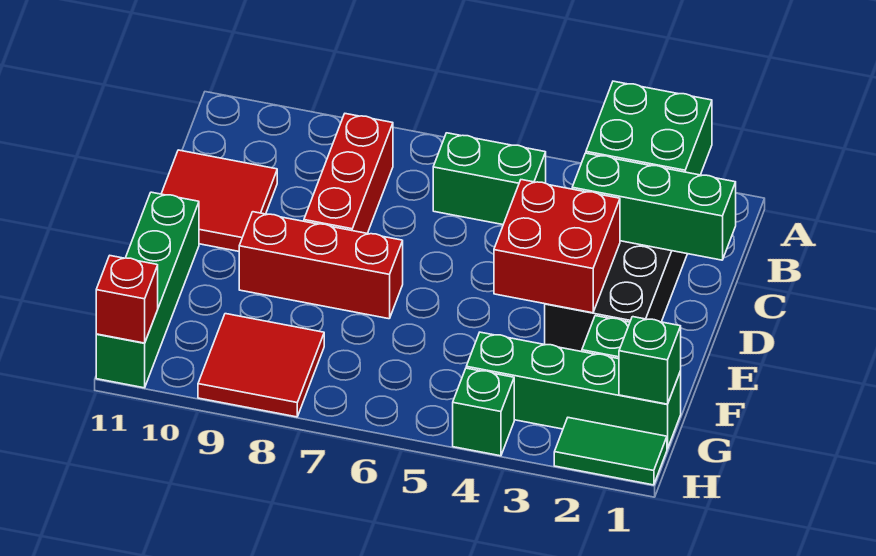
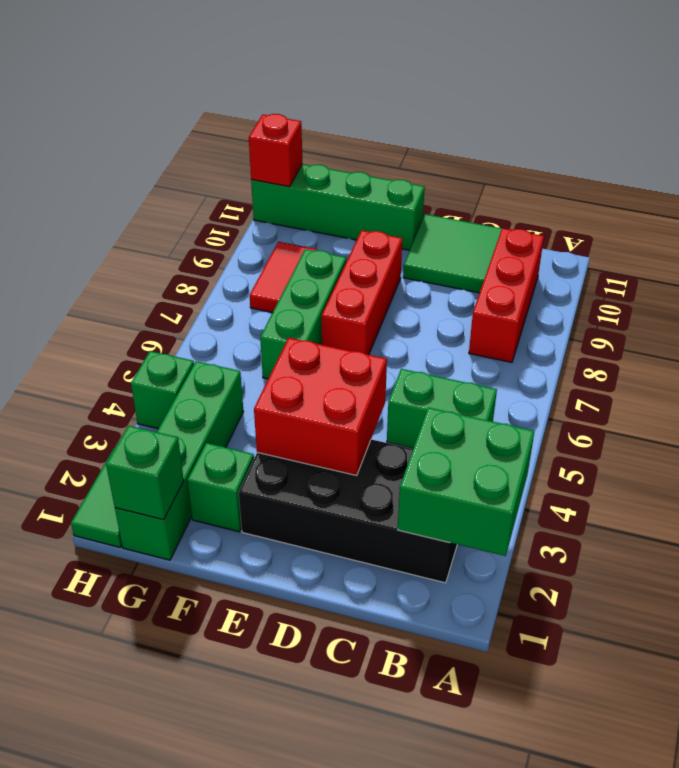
green 1x2 brick [433,133,546,225] -> green 1x2 brick turned to [387,369,497,448]
red 1x3 brick [304,114,393,233] -> red 1x3 brick turned to [469,228,544,362]
green 1x3 brick [572,153,736,260] -> green 1x3 brick moved to [260,249,346,379]
red 2x2 tile [161,150,277,251] -> green 2x2 tile [403,214,502,293]
red 2x2 tile [198,314,324,417] -> red 1x2 tile [250,242,317,313]

